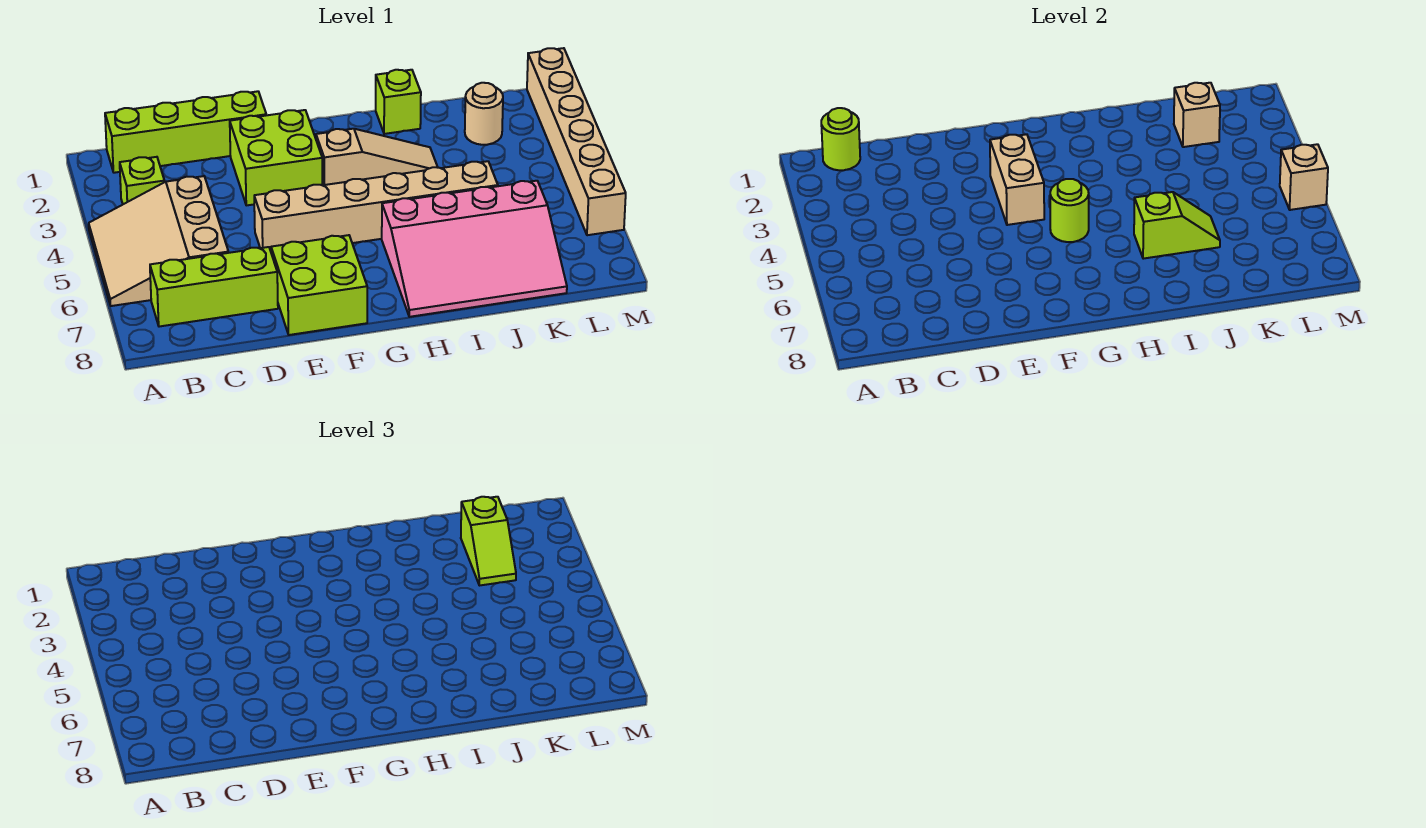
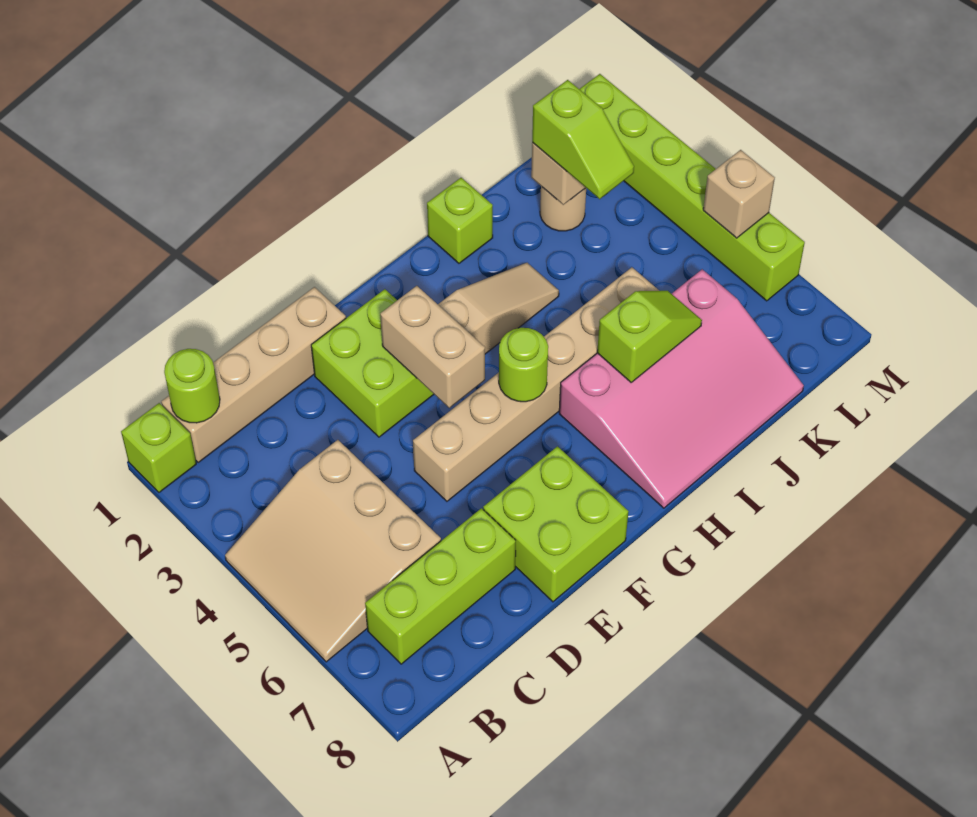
lime 1x4 brick [105,91,266,173] -> tan 1x4 brick [161,287,346,462]
lime 1x1 brick [120,157,165,204] -> lime 1x1 brick moved to [121,403,196,492]
tan 1x6 brick [527,48,626,235] -> lime 1x6 brick [580,74,805,301]

